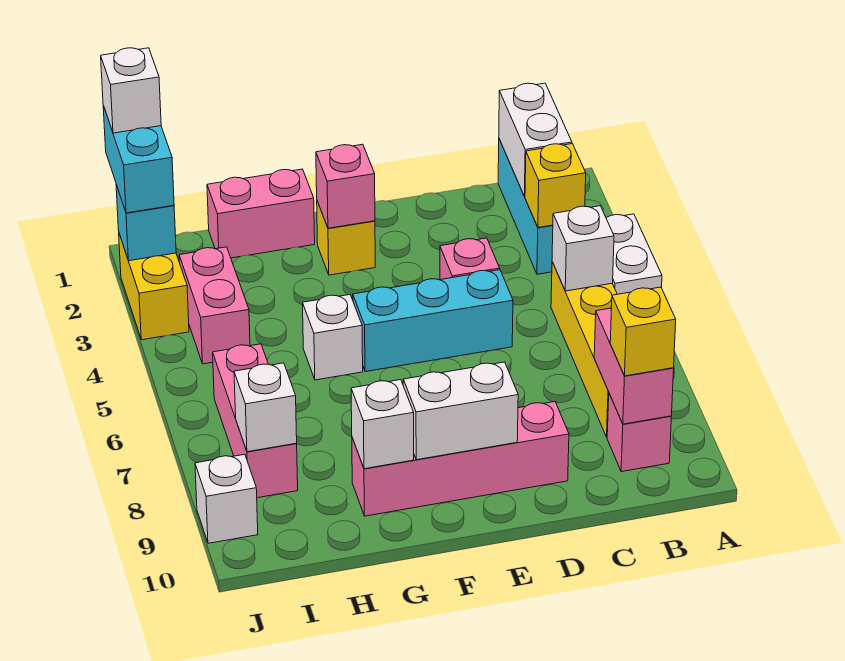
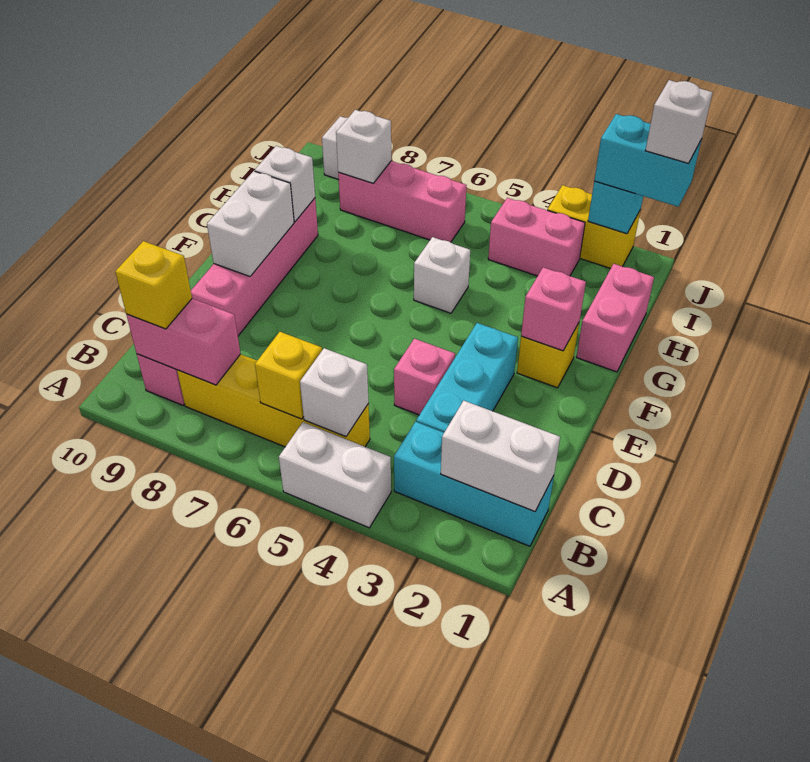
yellow 1x1 brick [525,144,586,228] -> yellow 1x1 brick moved to [255,332,322,419]
cyan 1x3 brick [353,270,513,372] -> cyan 1x3 brick moved to [416,323,518,432]

